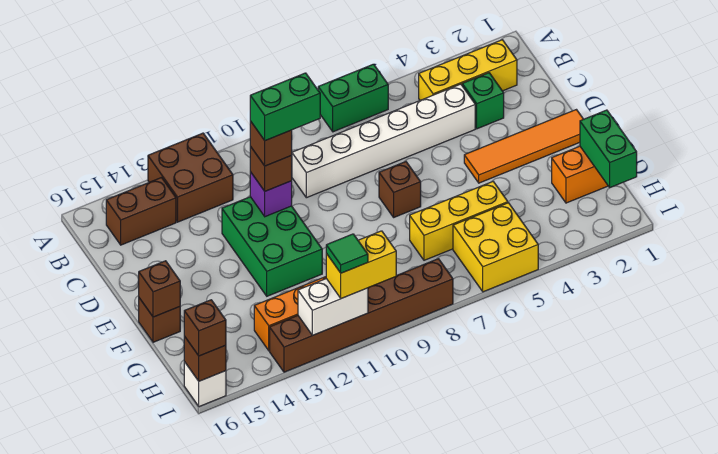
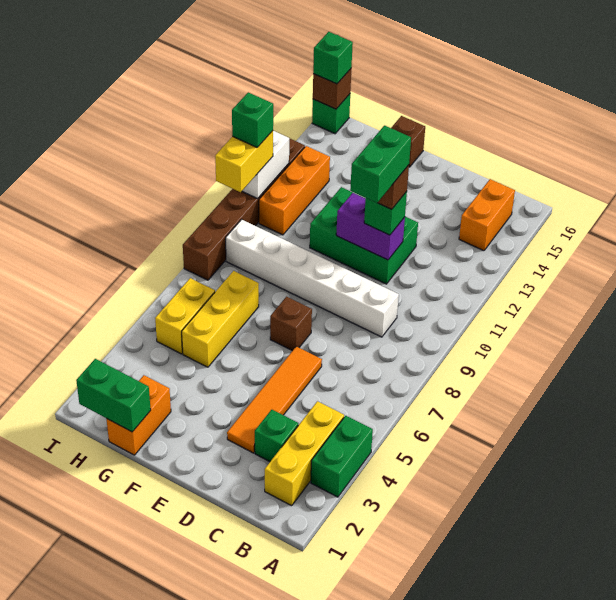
green 1x2 brick [318,64,388,132] -> green 1x2 brick moved to [311,416,373,497]
brown 2x2 brick [148,133,233,222] -> none
brown 1x2 brick [106,178,176,245] -> orange 1x2 brick [459,179,515,251]
white 1x6 brick [292,84,475,198] -> white 1x6 brick turned to [226,219,399,337]
purple 1x1 brick [250,172,292,217] -> purple 1x2 brick [336,193,405,260]
brown 1x1 brick [250,146,292,191] -> green 1x1 brick [364,191,407,235]
orange 1x4 tile [464,110,583,183] -> orange 1x4 tile moved to [227,346,322,453]
brown 1x1 brick [139,261,180,317] -> none
yellow 2x2 brick [453,203,538,292] -> yellow 1x2 brick [155,278,215,354]
green 1x1 tile [326,234,368,273] -> green 1x1 brick [232,92,273,147]
white 1x1 brick [184,362,226,407] -> green 1x1 brick [312,94,350,134]
brown 1x1 brick [184,300,226,356] -> green 1x1 brick [313,32,353,84]

